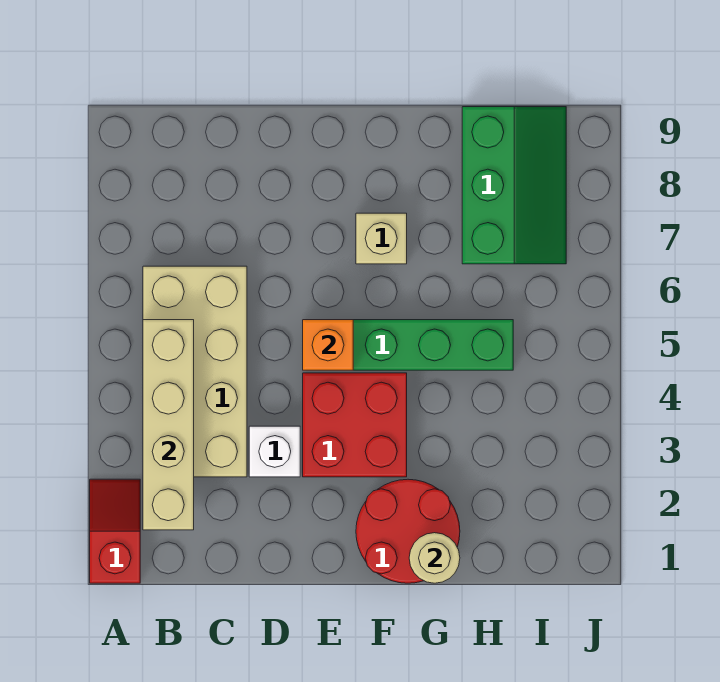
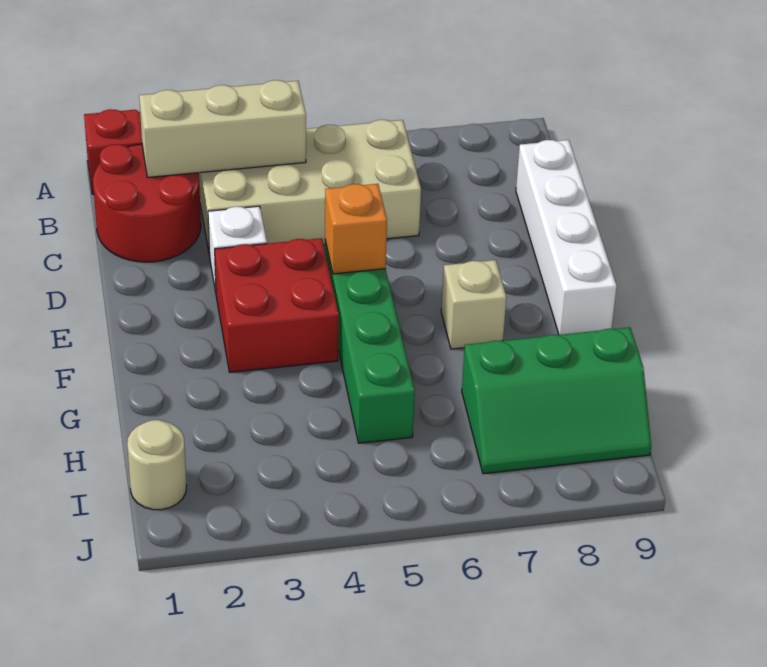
tan 1x4 brick [143,320,194,530] -> tan 1x3 brick [139,80,306,177]
none -> white 1x4 brick [516,140,617,335]
red 2x2 round brick [356,479,460,583] -> red 2x2 round brick moved to [93,144,201,262]
tan 1x1 round brick [409,533,460,583] -> tan 1x1 round brick moved to [127,420,187,510]

